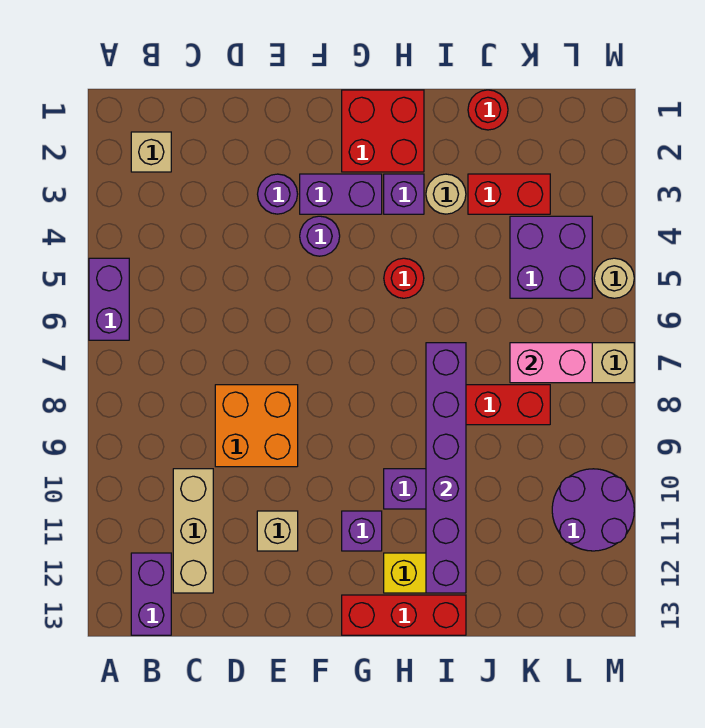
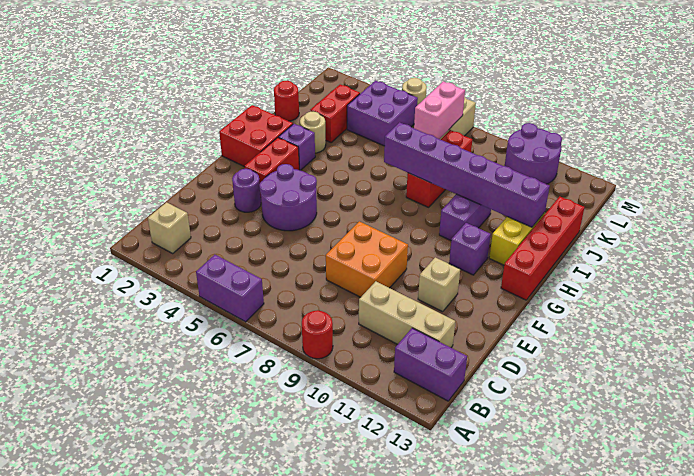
purple 1x2 brick [300,174,382,214] -> red 1x2 brick [245,138,299,195]
purple 1x1 round brick [300,216,340,256] -> purple 2x2 round brick [259,164,317,231]
red 1x3 brick [342,595,466,635] -> red 1x4 brick [501,196,584,300]
red 1x1 round brick [384,258,424,298] -> red 1x1 round brick moved to [302,310,333,359]

